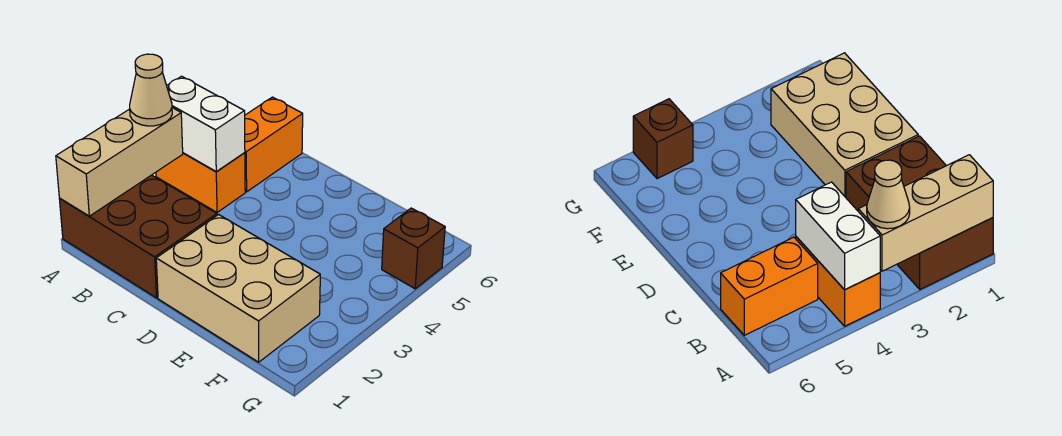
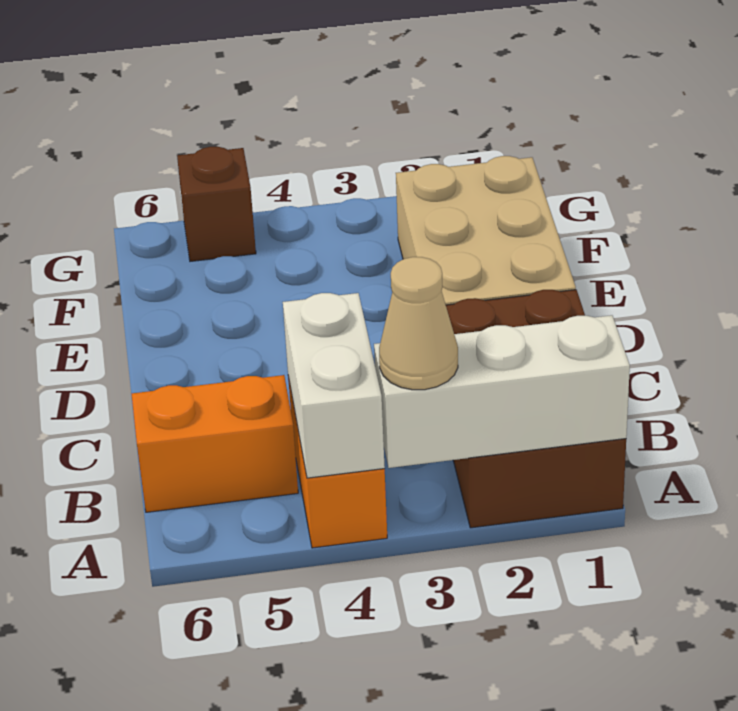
tan 1x3 brick [56,108,183,216] -> white 1x3 brick [374,315,630,468]

